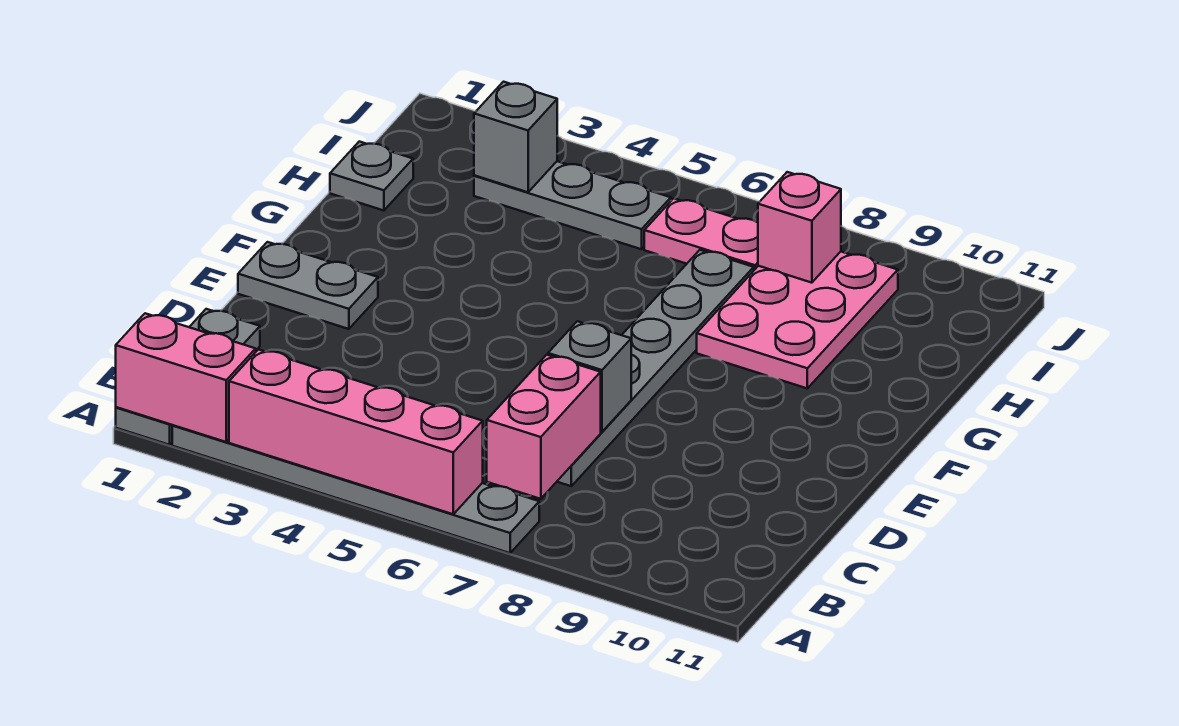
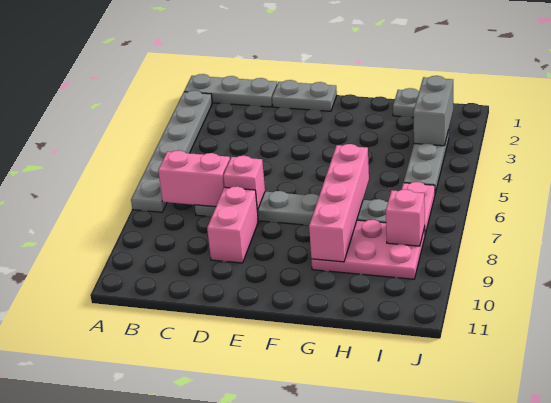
pink 1x2 brick [116,313,256,442] -> pink 1x2 brick moved to [207,186,258,263]
pink 1x4 brick [229,349,483,514] -> pink 1x4 brick moved to [309,144,369,262]
grey 1x1 brick [548,321,631,432] -> pink 1x1 brick [223,156,265,210]
grey 1x2 plate [238,242,378,329] -> grey 1x2 plate turned to [272,80,337,111]
grey 1x1 brick [474,82,557,192] -> grey 1x2 brick [413,76,453,146]

